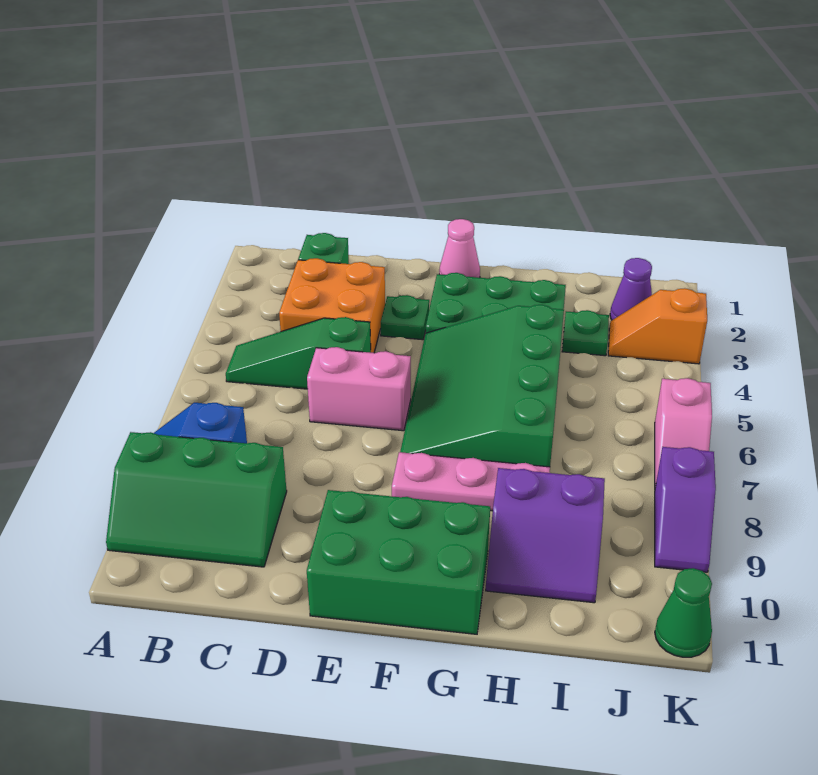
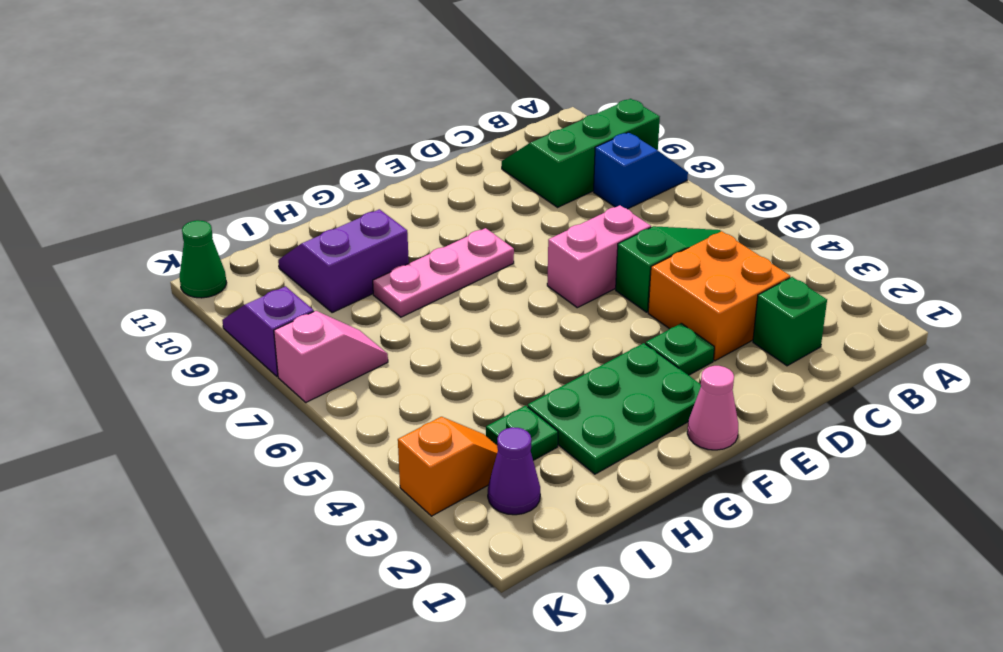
green 2x3 brick [307,490,490,634] -> none
green 3x4 slope [400,305,564,467] -> none
pink 1x2 slope [655,378,712,487] -> pink 1x2 slope turned to [274,311,388,402]

